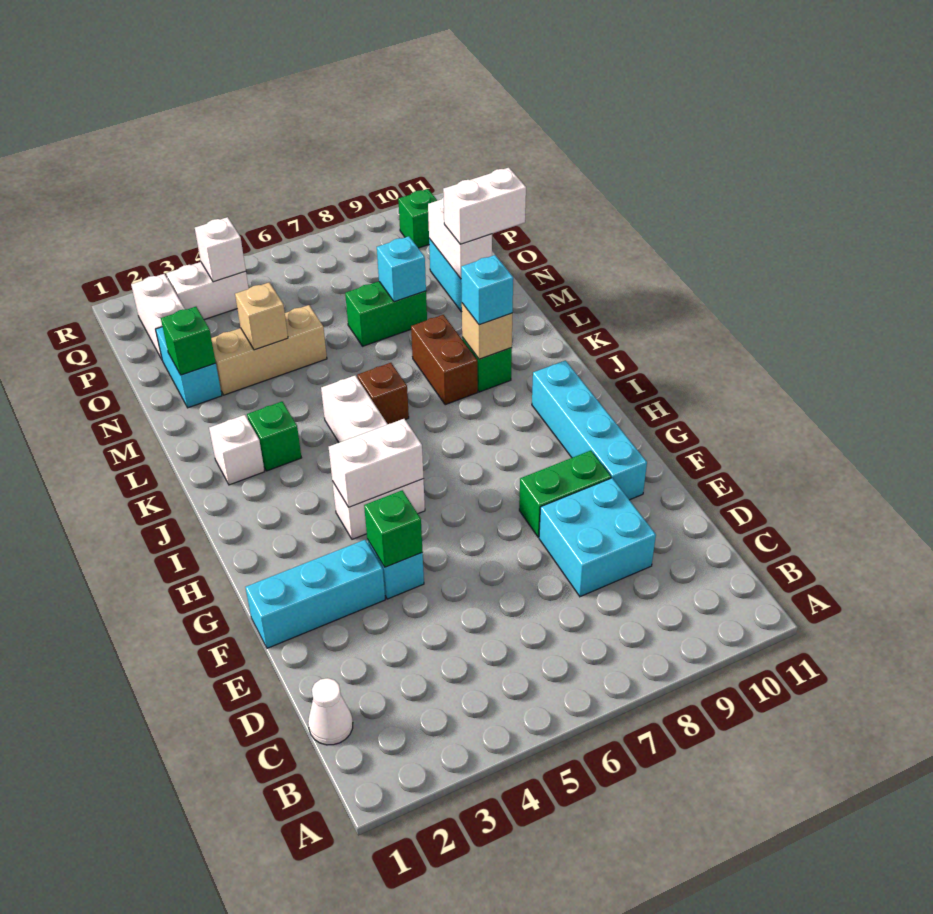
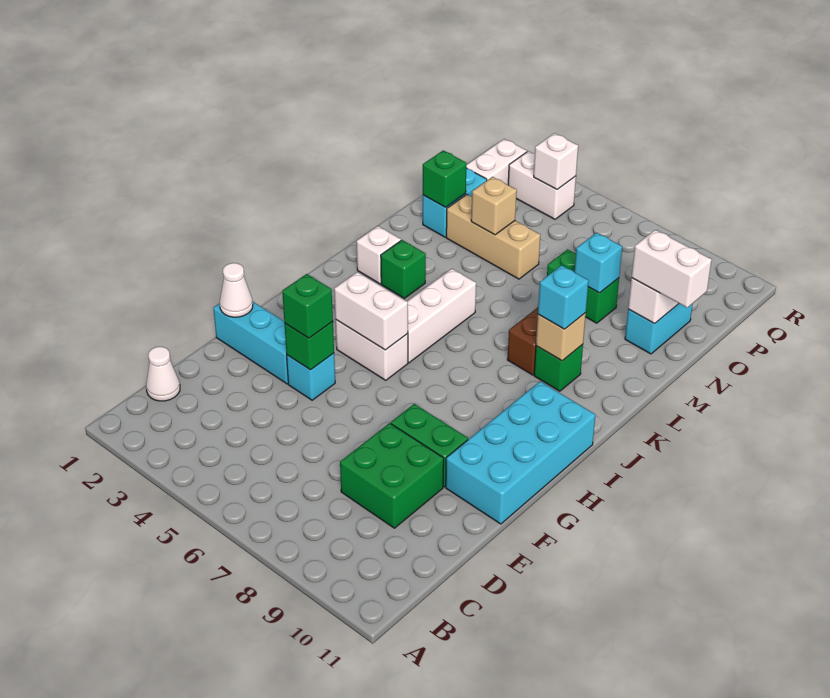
cyan 2x2 brick [539,478,656,597] -> green 2x2 brick [340,423,444,528]
none -> white 1x1 cone [220,263,253,317]
cyan 1x4 brick [532,360,647,500] -> cyan 2x4 brick [446,382,595,524]
brown 1x1 brick [357,363,409,424] -> none
green 1x1 brick [398,189,437,248] -> green 1x1 brick moved to [282,274,333,338]

